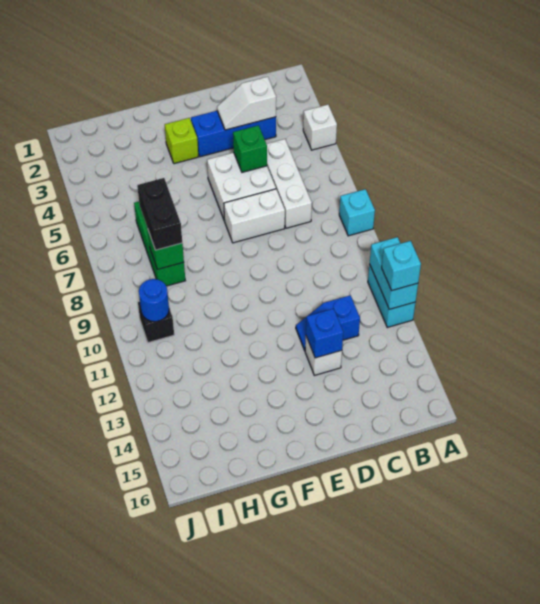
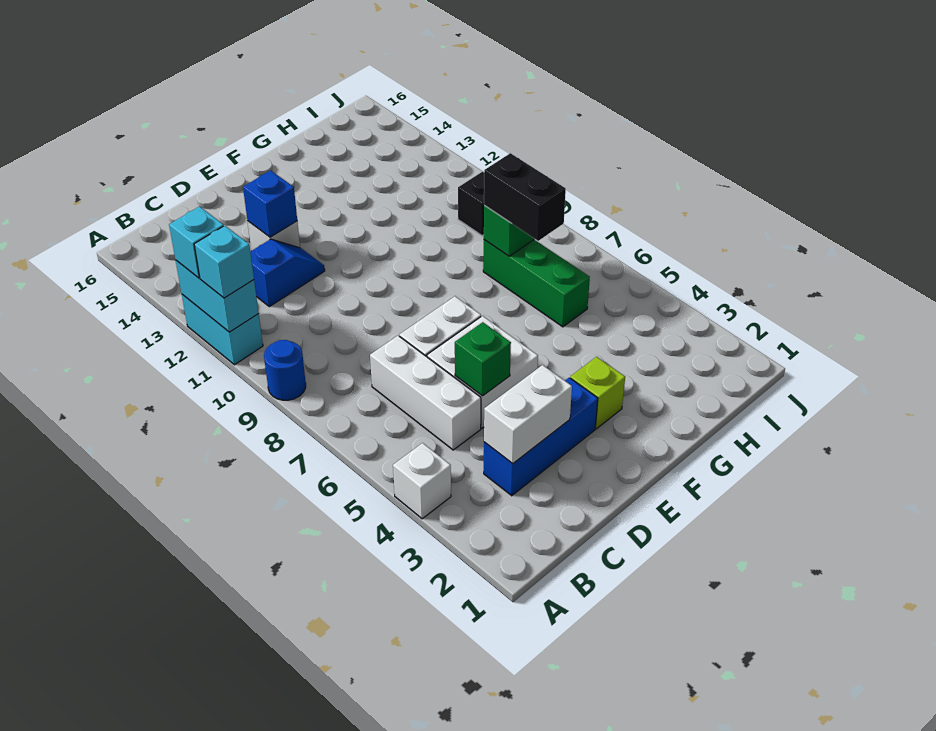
cyan 1x1 brick [339,189,375,236] -> cyan 1x1 brick moved to [194,226,254,298]
white 1x2 slope [217,77,276,130] -> white 1x2 brick [484,365,572,464]
blue 1x1 round brick [139,279,169,322] -> blue 1x1 round brick moved to [264,340,306,400]

